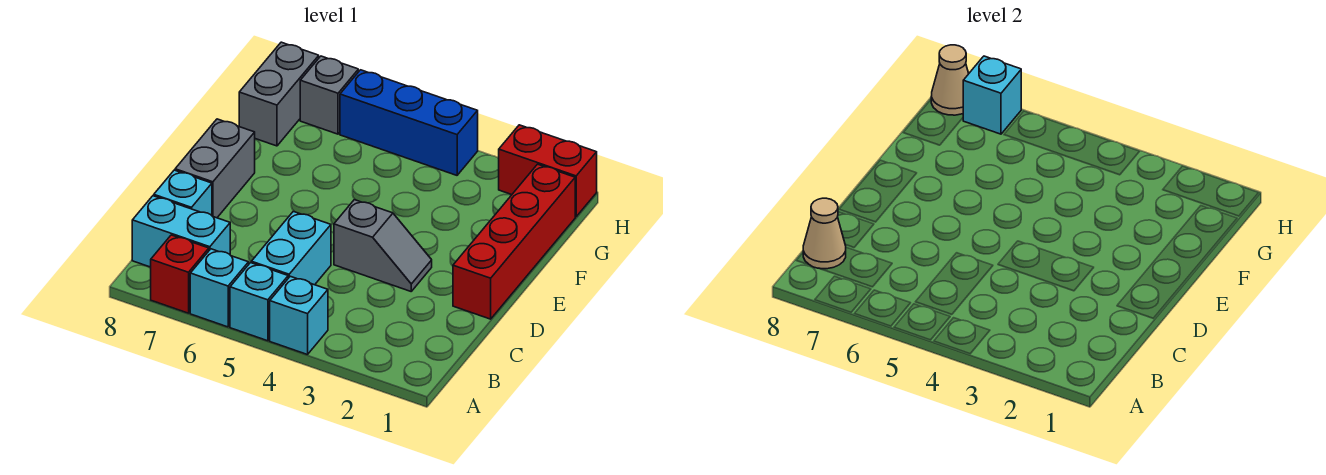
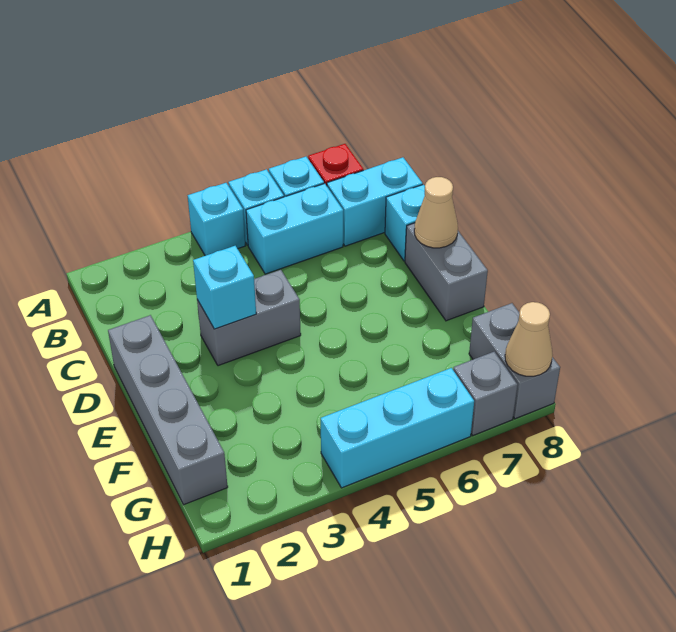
cyan 1x2 brick [251,211,331,285] -> cyan 1x2 brick turned to [246,184,343,274]
tan 1x1 cone [803,198,846,269] -> tan 1x1 cone moved to [414,177,458,248]
red 1x4 brick [453,164,575,319] -> grey 1x4 brick [108,315,228,505]
grey 1x2 slope [334,200,432,291] -> grey 1x2 brick [197,270,301,366]
red 1x2 brick [499,125,597,217] -> none
blue 1x3 brick [340,70,478,175] -> cyan 1x3 brick [321,368,474,488]
cyan 1x1 brick [963,56,1021,134] -> cyan 1x1 brick moved to [193,246,256,329]

